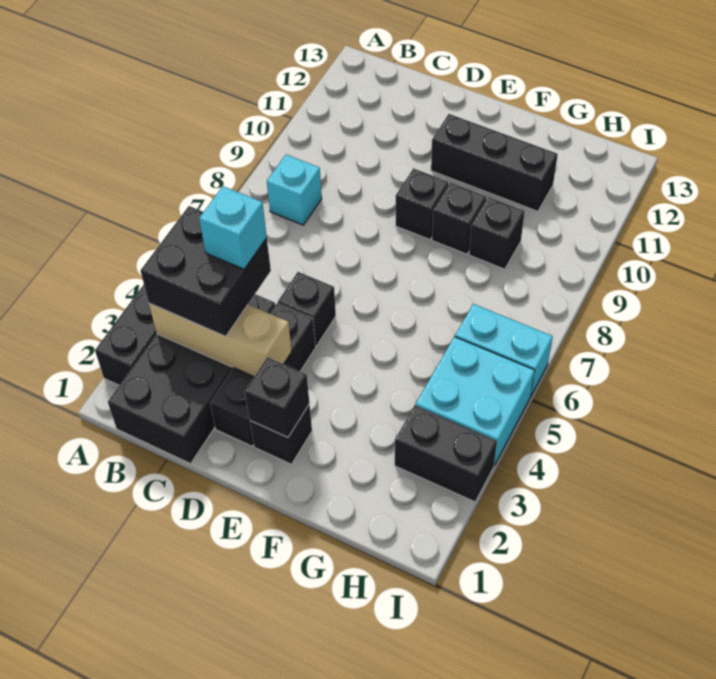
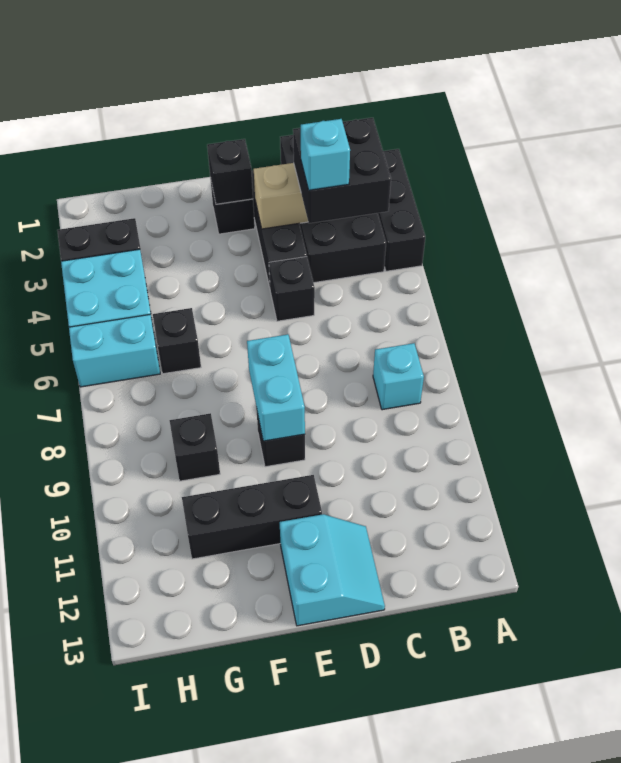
none -> cyan 2x2 slope [280,514,385,626]
none -> cyan 1x2 brick [247,334,305,441]
black 1x1 brick [432,183,486,254] -> black 1x1 brick moved to [153,308,201,374]

